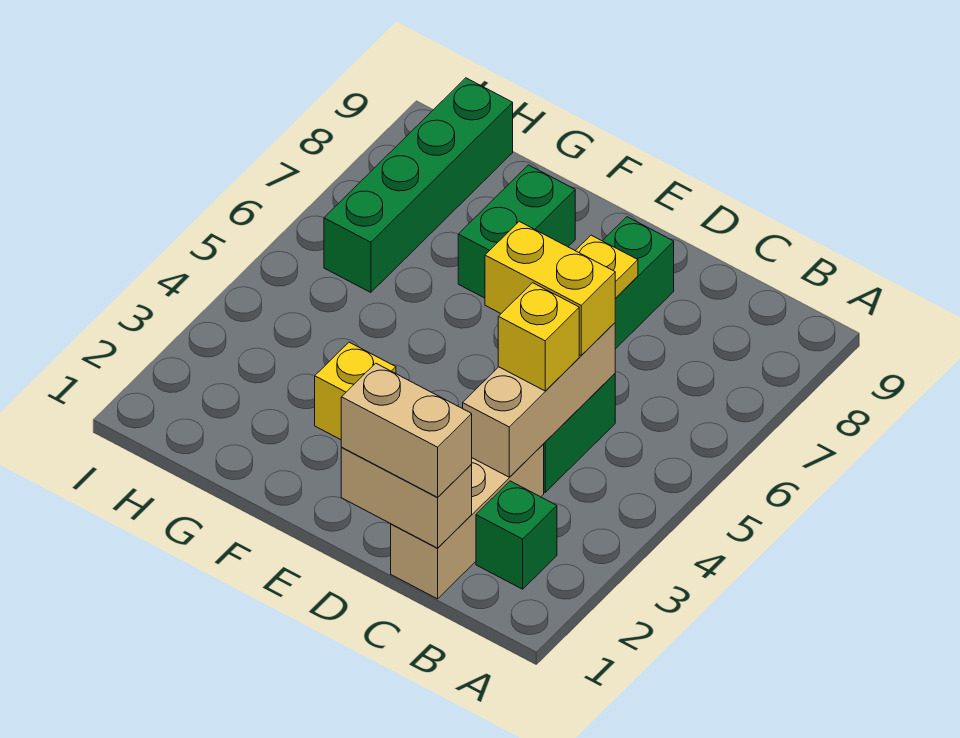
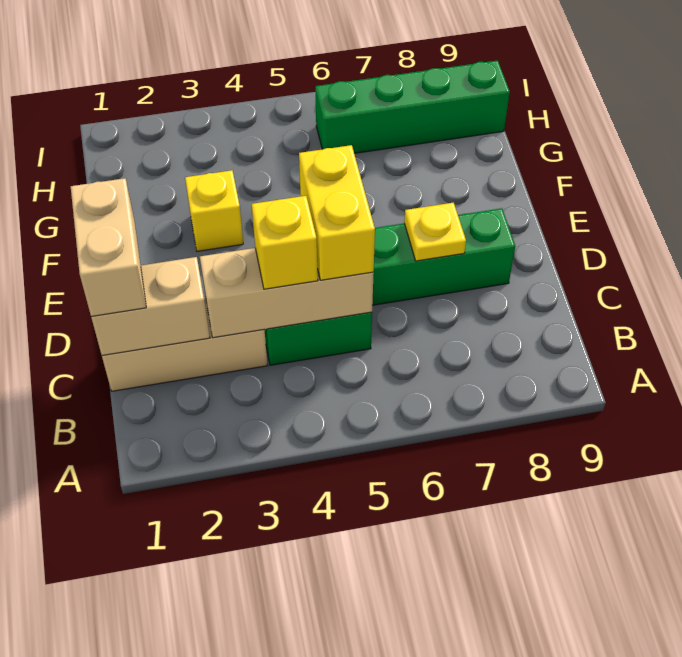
green 1x1 brick [476,481,557,589] -> none
tan 1x2 brick [341,448,472,548] -> tan 1x2 brick turned to [91,257,210,355]
green 1x2 brick [458,165,575,298] -> none

